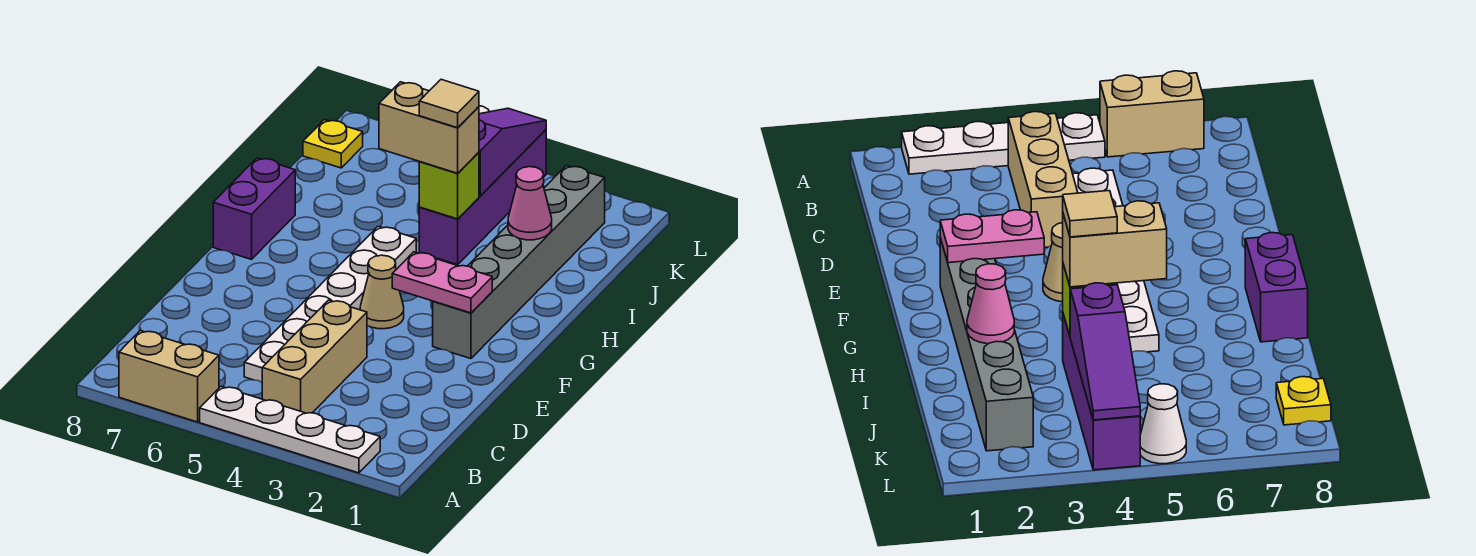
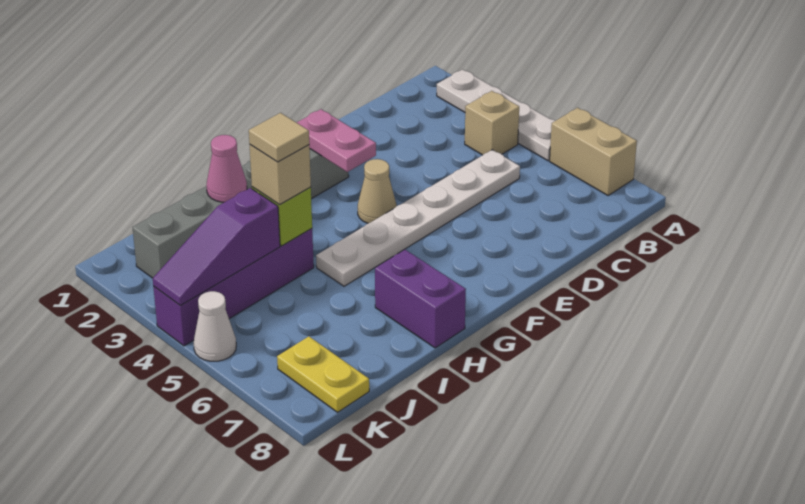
tan 1x3 brick [262,300,367,413] -> tan 1x1 brick [465,91,519,155]
purple 1x2 brick [213,158,295,259] -> purple 1x2 brick turned to [375,249,466,348]
tan 1x2 brick [379,82,479,173] -> tan 1x1 brick [250,145,311,204]
yellow 1x1 plate [303,120,363,168] -> yellow 1x2 plate [277,336,369,412]

